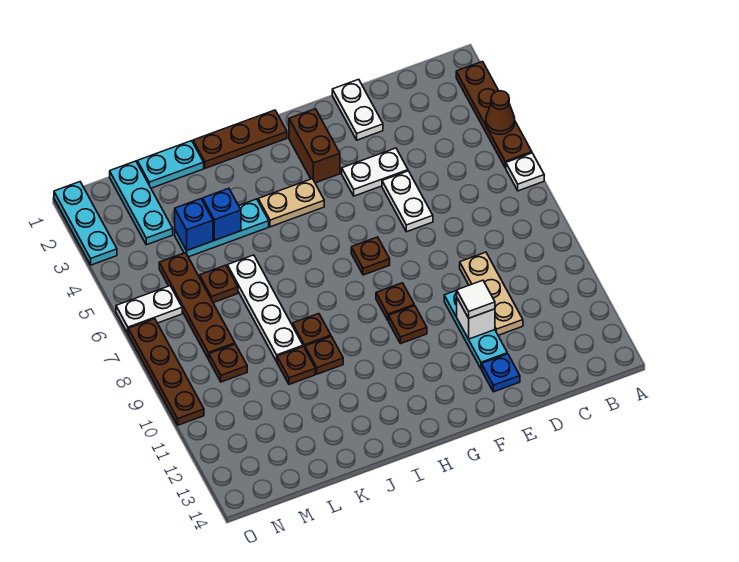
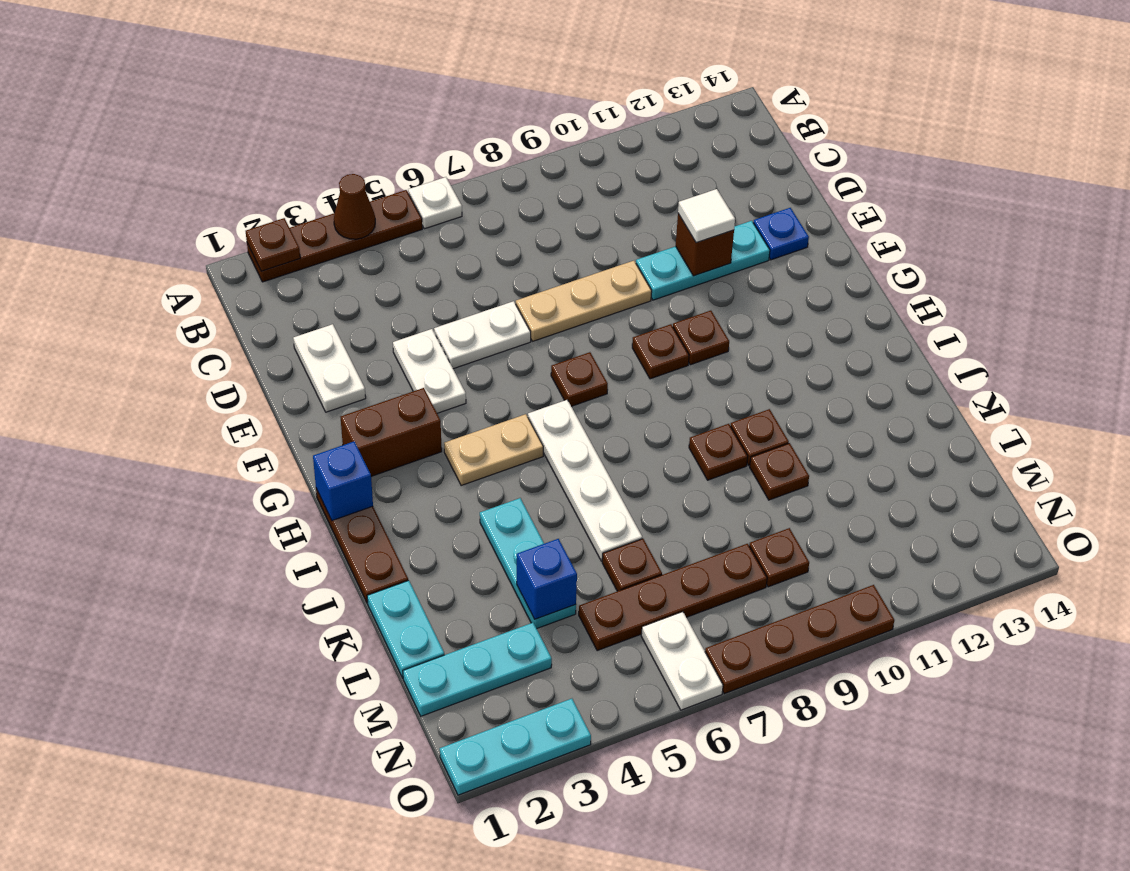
none -> brown 1x1 plate [246,218,300,271]
tan 1x3 plate [460,252,523,335] -> tan 1x3 plate moved to [516,261,652,341]
white 1x2 plate [332,79,383,140] -> white 1x2 plate turned to [293,324,366,412]
white 1x1 brick [457,298,495,339] -> brown 1x1 brick [676,214,734,276]
tan 1x2 plate [258,179,324,227] -> tan 1x2 plate turned to [444,414,543,485]
blue 1x1 brick [202,188,241,240] -> blue 1x1 brick moved to [313,441,373,521]
white 1x4 plate [227,255,303,361] -> white 1x4 plate turned to [528,400,642,561]

